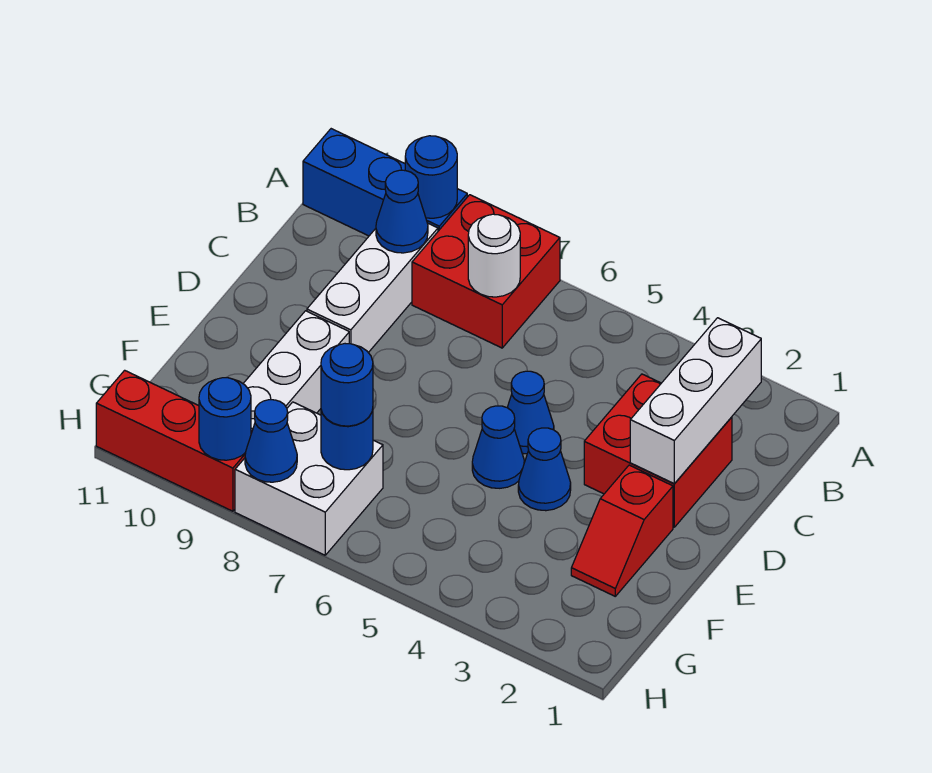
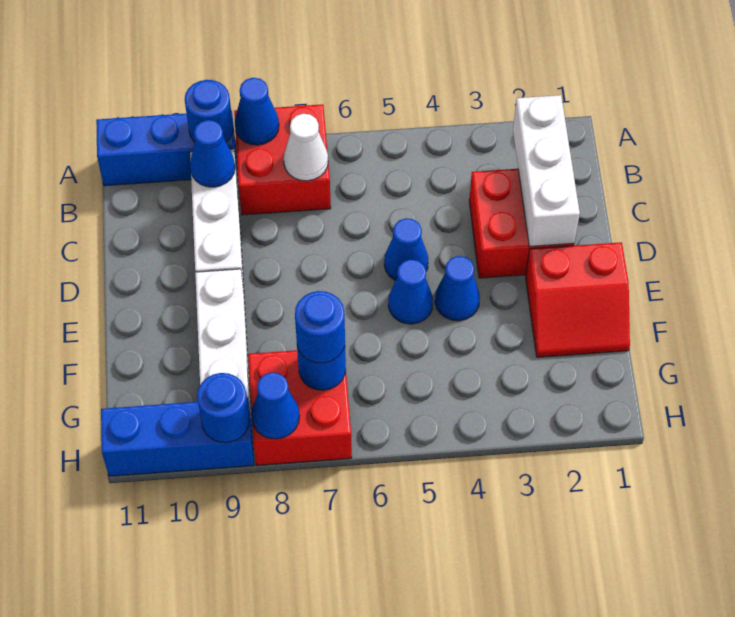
none -> blue 1x1 cone [235,78,279,145]
white 1x1 round brick [468,214,520,297] -> white 1x1 cone [284,114,328,181]
red 1x2 slope [571,465,673,596] -> red 2x2 slope [525,242,630,357]
white 2x2 brick [235,402,383,555] -> red 2x2 brick [248,350,352,465]
red 1x3 brick [96,370,252,511] -> blue 1x3 brick [101,398,254,476]

